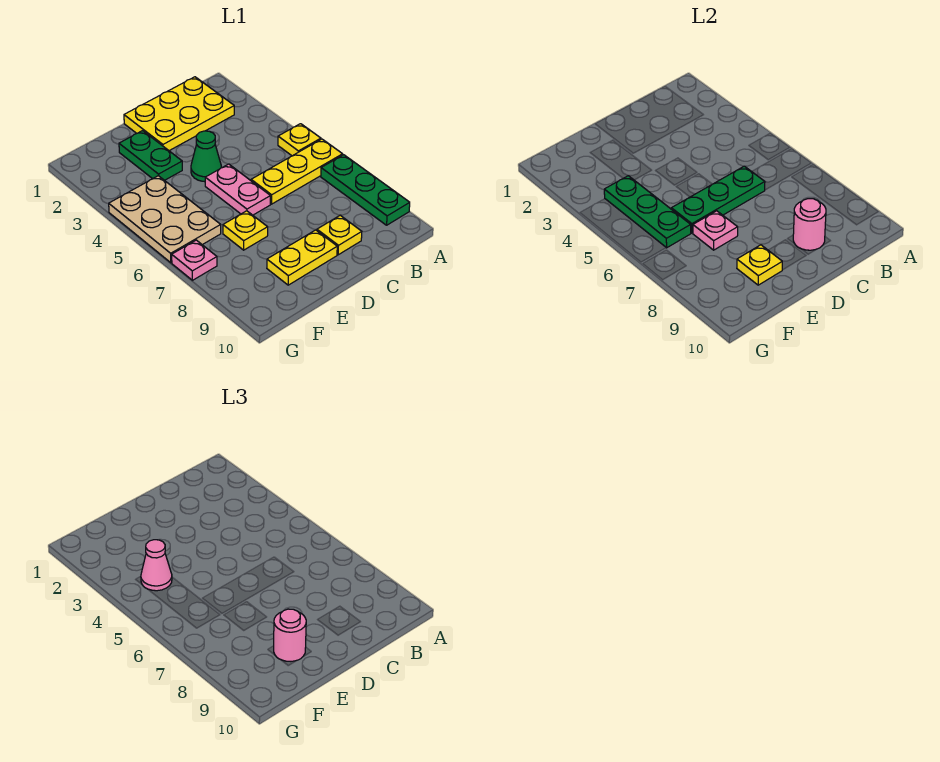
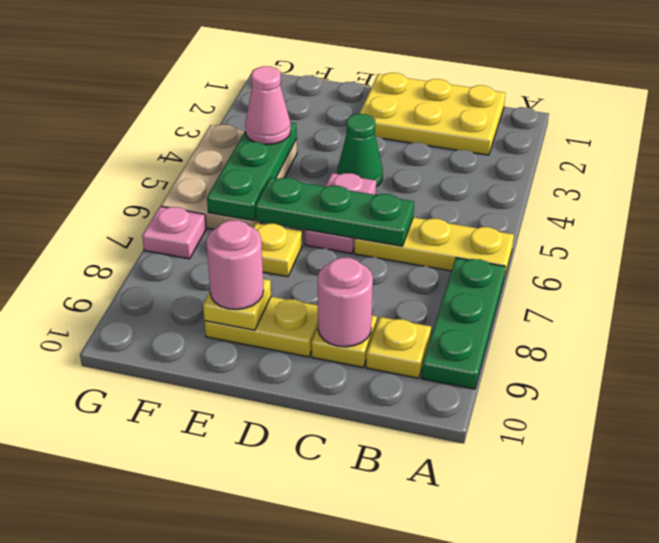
yellow 1x1 plate [278,124,321,156] -> yellow 1x1 plate moved to [366,317,431,378]
green 1x2 plate [119,131,182,180] -> none
pink 1x1 plate [693,211,738,250] -> none

